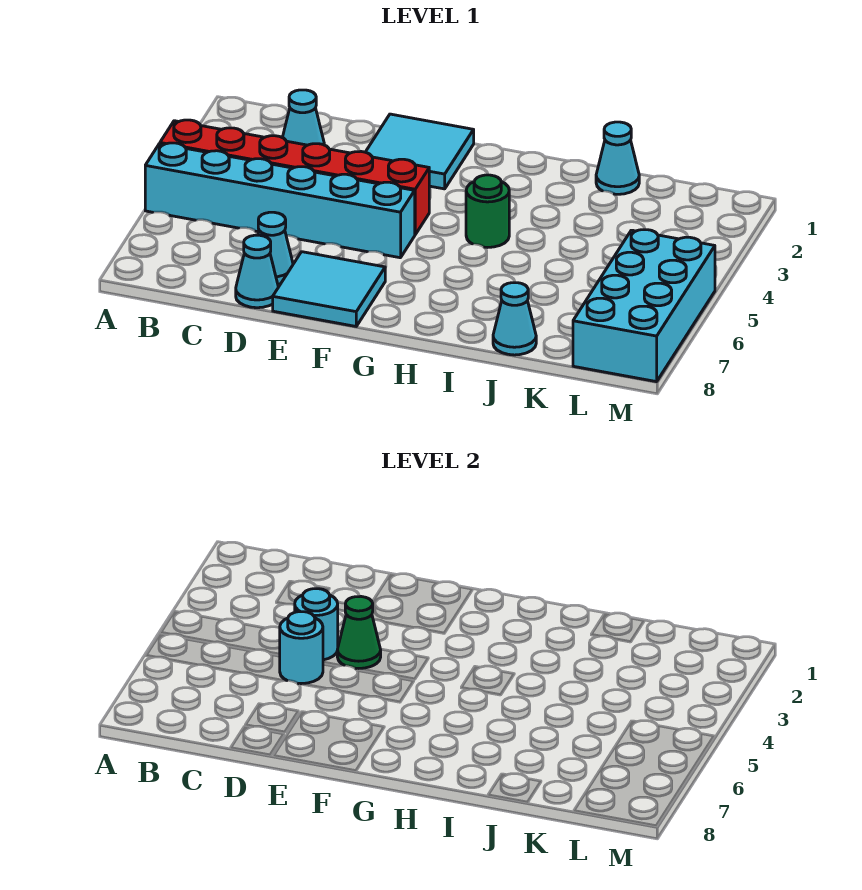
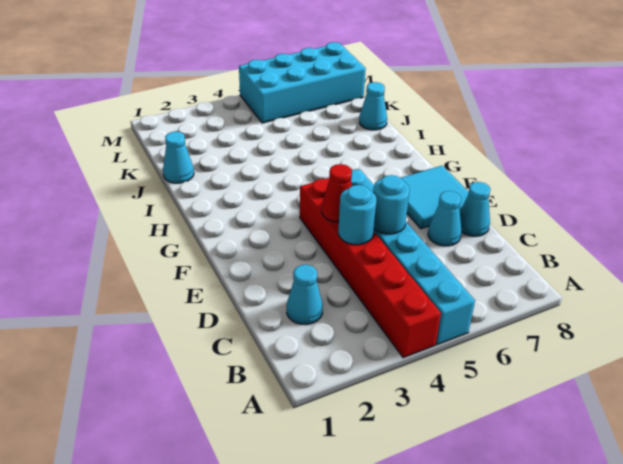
cyan 2x2 tile [366,114,474,189] -> none
green 1x1 cone [337,597,381,669] -> red 1x1 cone [322,164,352,222]
green 1x1 round brick [466,175,509,247] -> none

